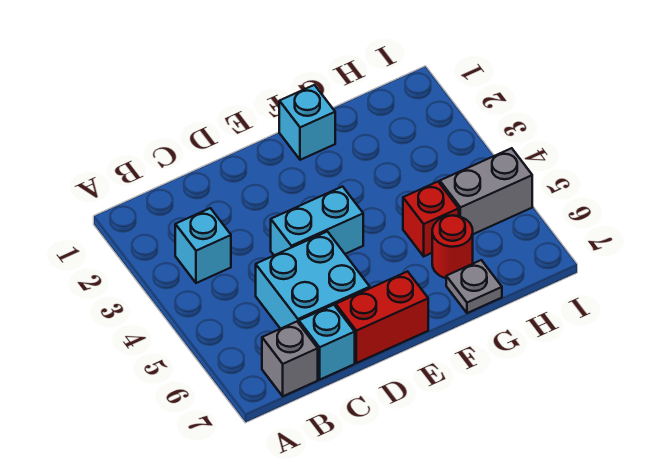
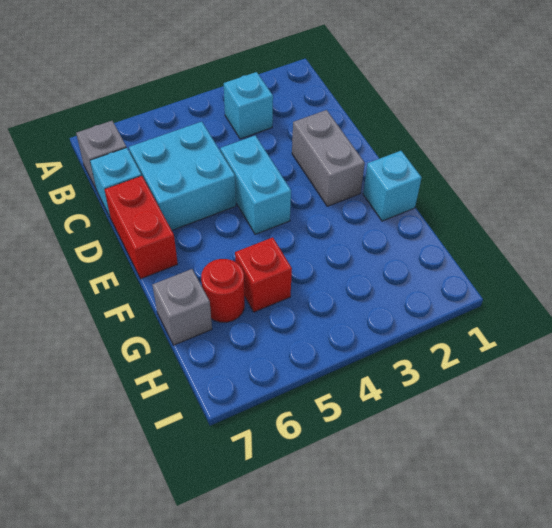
grey 1x1 plate [446,260,502,313] -> grey 1x1 brick [153,269,212,345]
grey 1x2 brick [440,148,532,234] -> grey 1x2 brick moved to [292,110,365,206]

